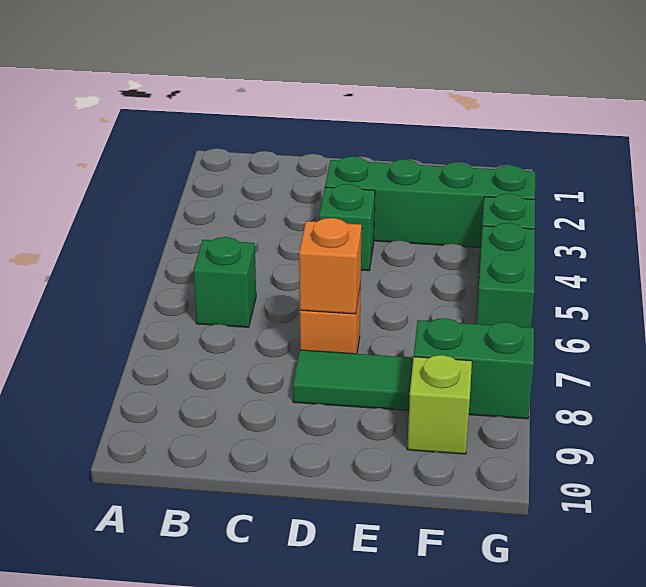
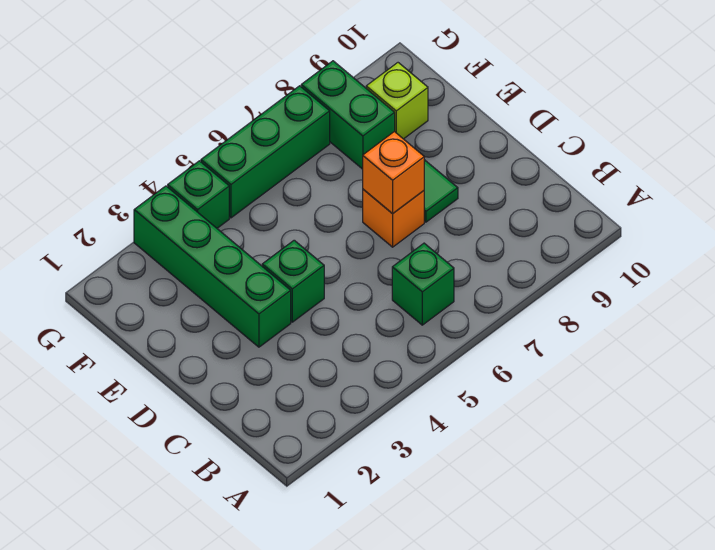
green 1x2 brick [476,223,535,328] -> green 1x3 brick [201,86,330,218]

